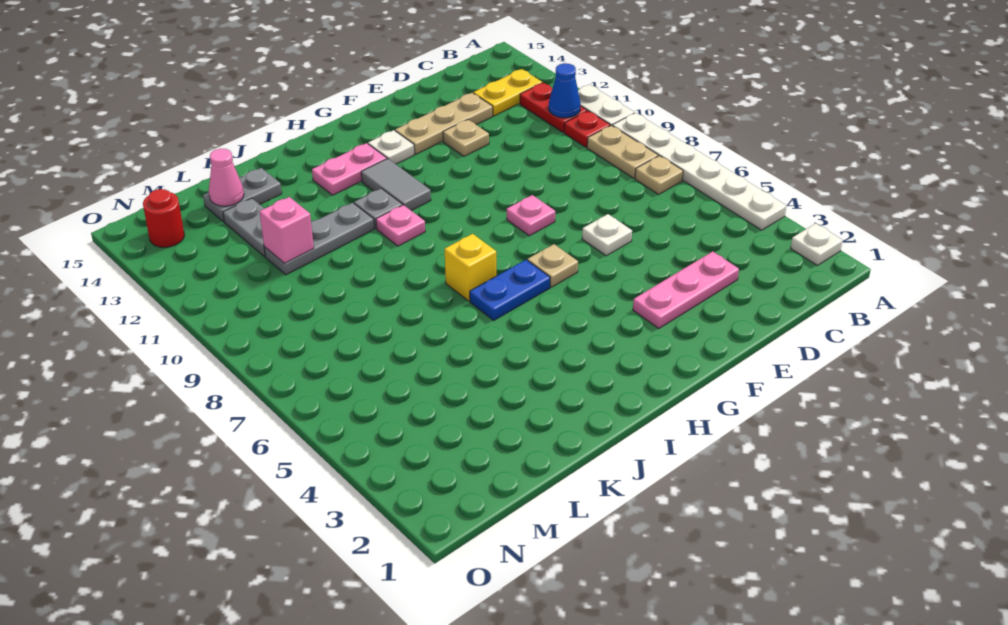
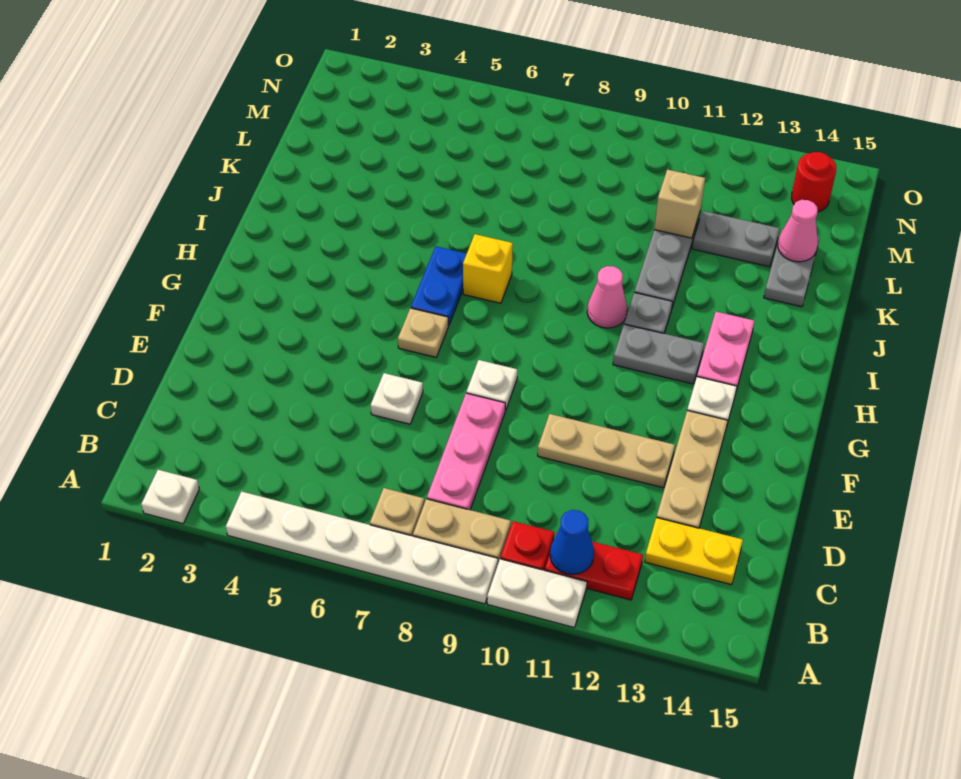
yellow 1x2 plate [473,69,542,116] -> yellow 1x2 plate turned to [645,518,743,585]
pink 1x3 plate [633,251,739,329] -> pink 1x3 plate moved to [427,393,506,510]
tan 1x1 plate [443,120,489,156] -> tan 1x3 plate [538,414,675,488]
pink 1x1 plate [507,195,555,236] -> white 1x1 plate [466,360,517,410]
grey 1x2 tile [361,159,431,211] -> grey 1x2 plate [613,324,704,384]
pink 1x1 plate [376,205,425,246] -> pink 1x1 cone [587,266,627,328]
pink 1x1 brick [260,197,314,263] -> tan 1x1 brick [654,170,705,238]

